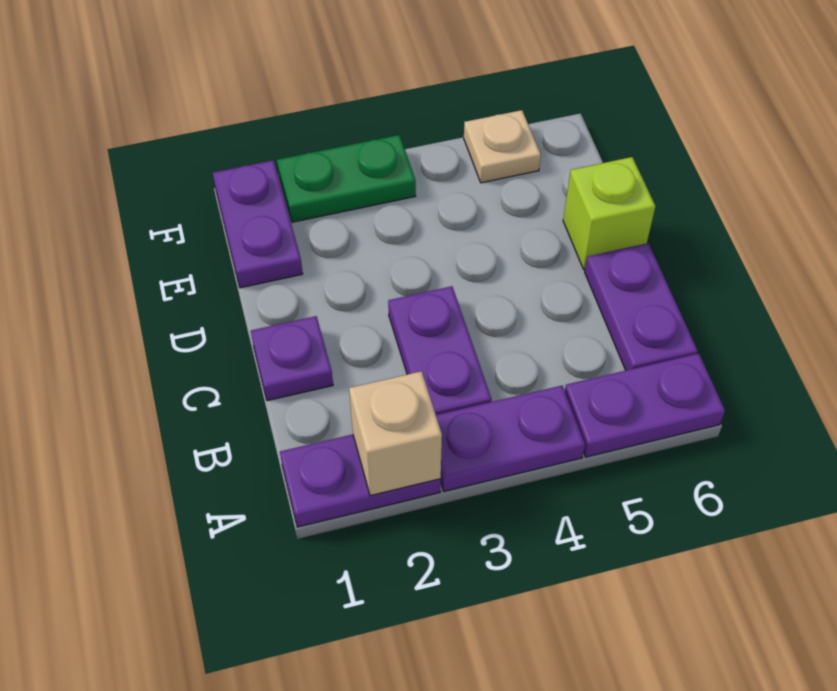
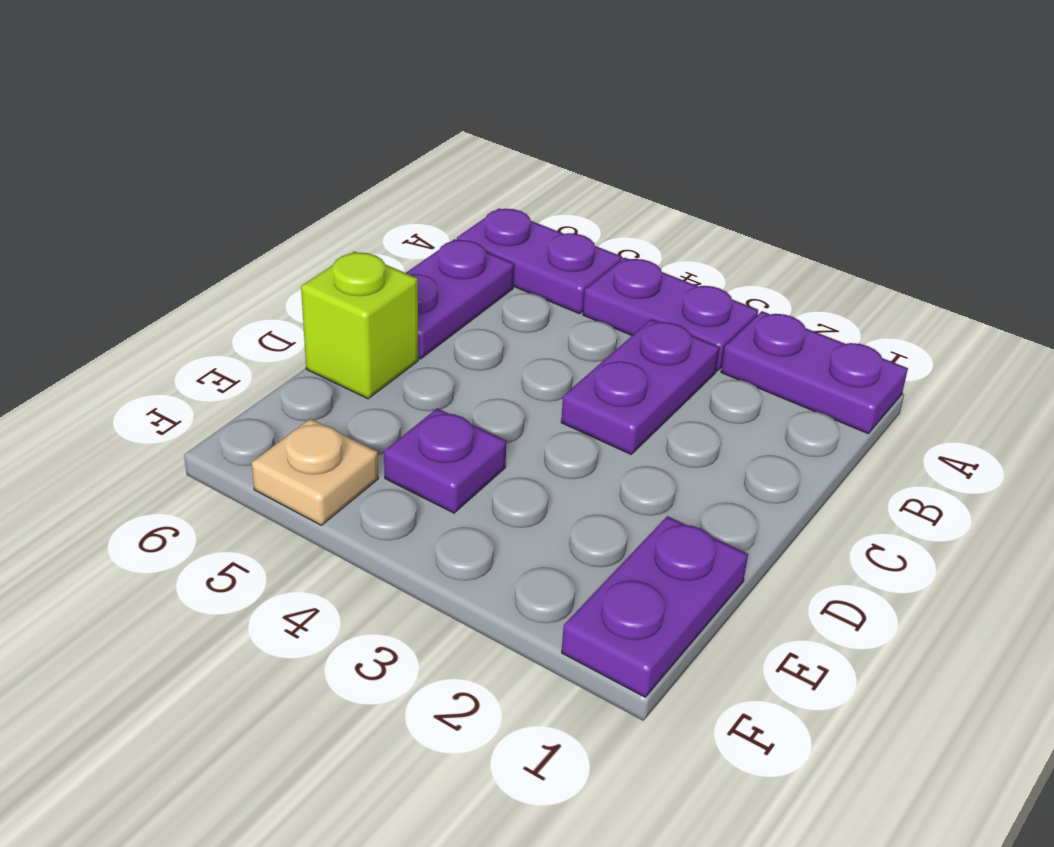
tan 1x1 brick [349,371,442,496] -> none
purple 1x1 plate [251,316,333,401] -> purple 1x1 plate moved to [384,408,506,513]
green 1x2 plate [277,135,416,222] -> none

